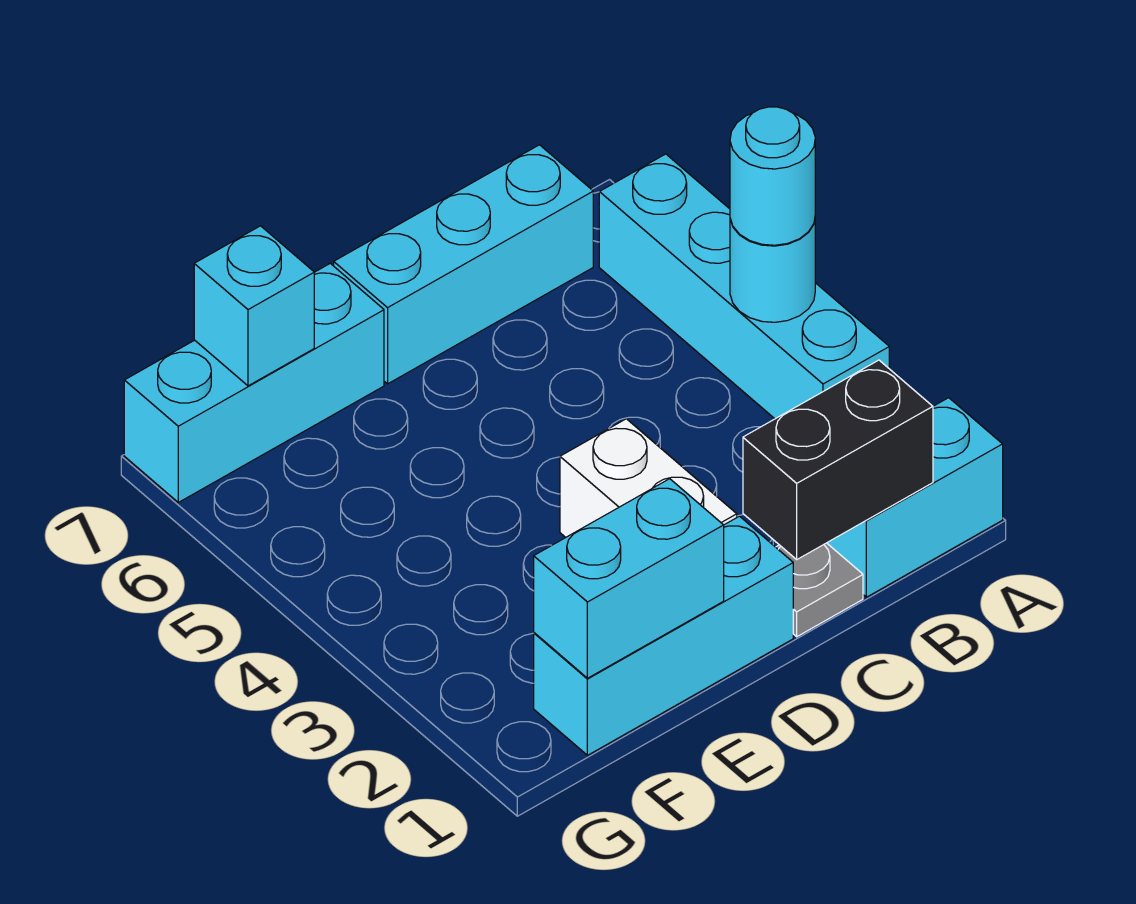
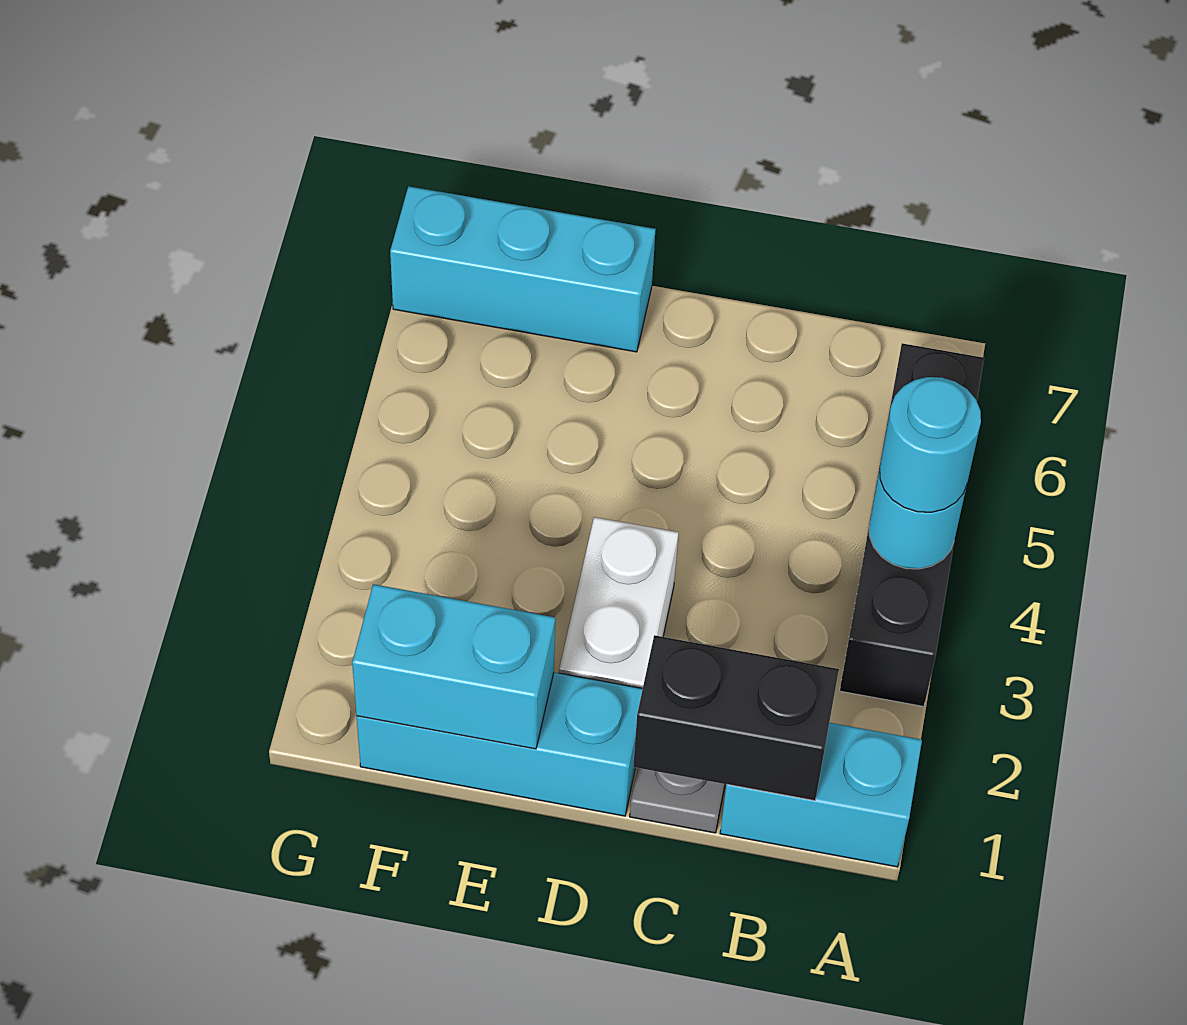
cyan 1x4 brick [599,154,889,419] -> black 1x4 brick [840,343,984,707]
cyan 1x3 brick [334,145,593,384] -> none
cyan 1x1 brick [194,226,314,386] -> none

